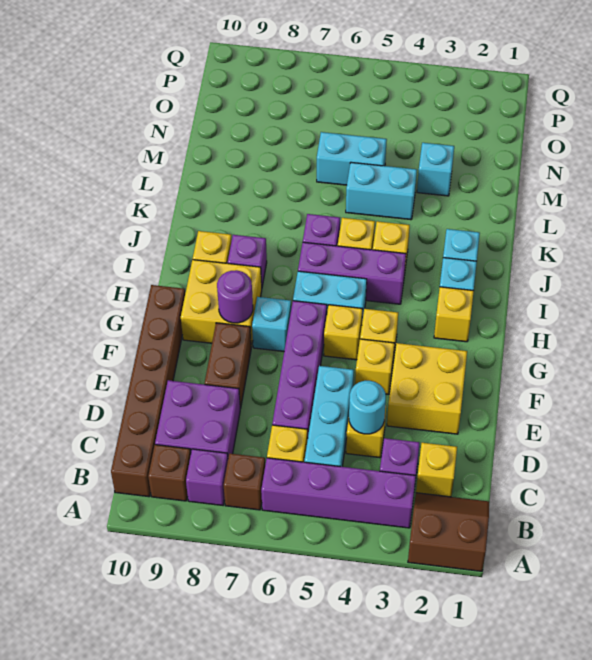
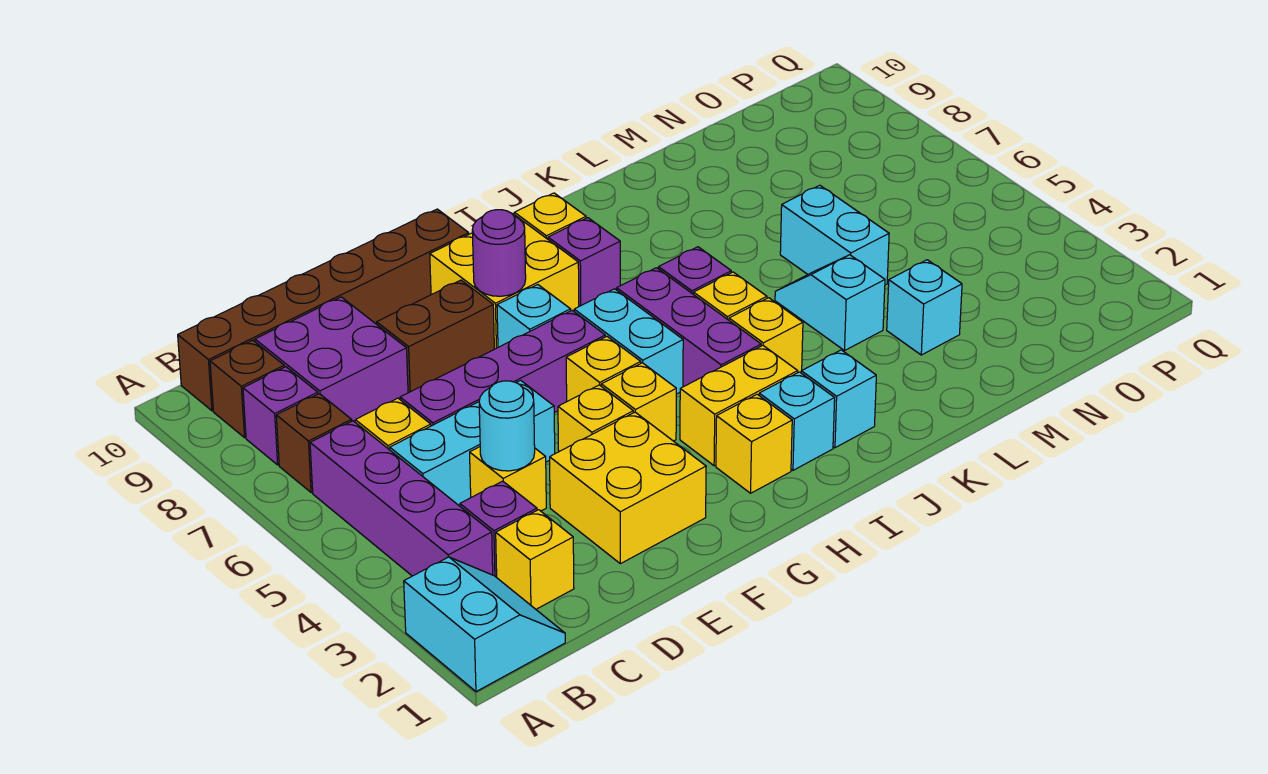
brown 2x2 slope [408,493,489,571] -> cyan 2x2 slope [404,557,565,692]
none -> yellow 1x2 brick [680,346,798,466]
cyan 1x2 brick [346,162,417,220] -> cyan 1x2 slope [775,255,885,351]

